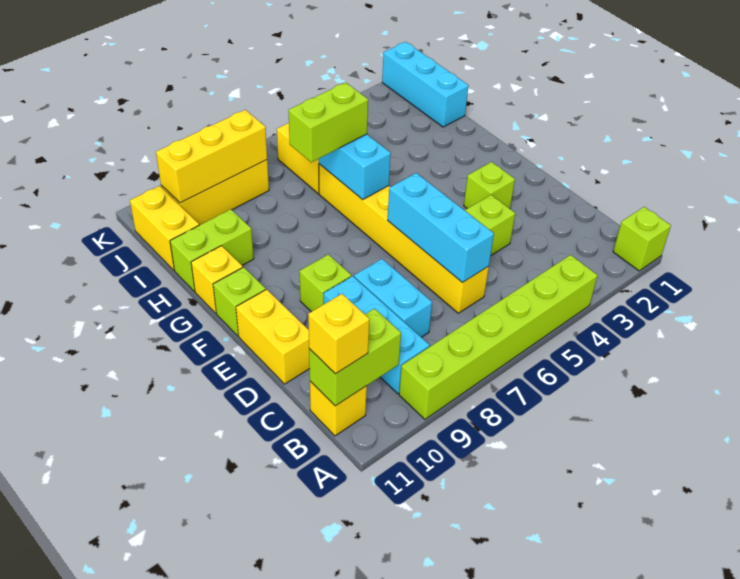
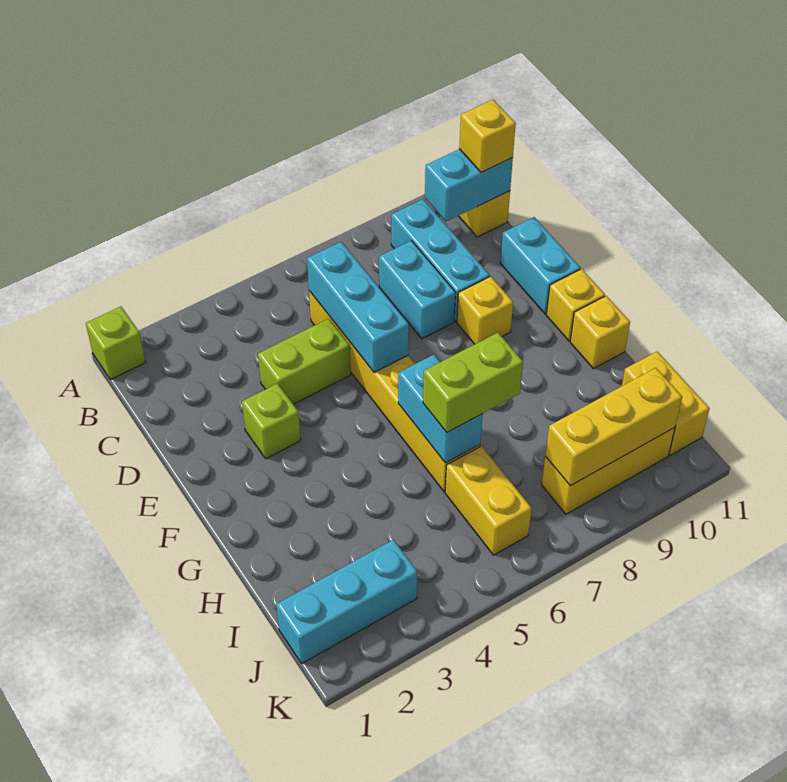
lime 1x6 brick [399,255,598,419] -> none
lime 1x2 brick [309,309,401,406] -> cyan 1x2 brick [425,149,513,221]
yellow 1x2 brick [236,289,310,384] -> cyan 1x2 brick [500,217,580,314]
lime 1x1 brick [300,254,351,312] -> yellow 1x1 brick [457,276,513,344]
lime 1x1 brick [213,267,266,336] -> yellow 1x1 brick [546,269,605,341]
lime 1x2 brick [170,209,254,291] -> none
cyan 1x3 brick [382,42,469,127] -> cyan 1x3 brick turned to [276,540,417,663]

